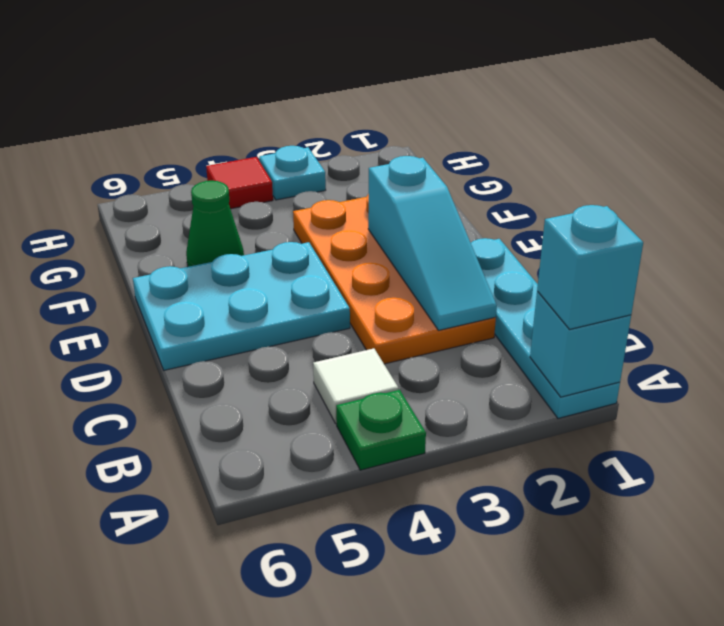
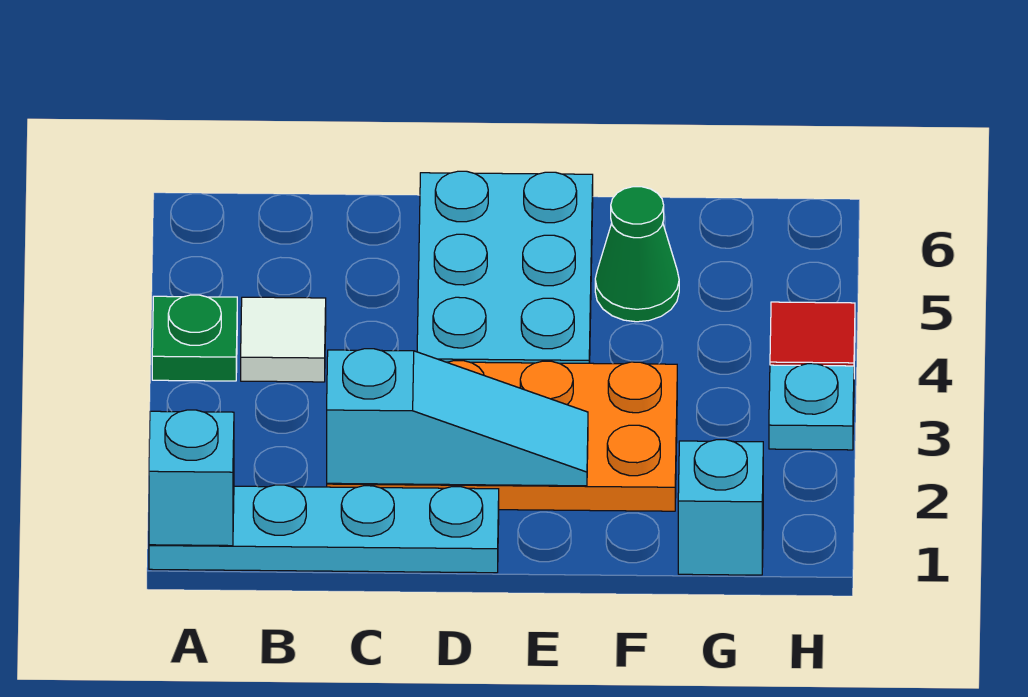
cyan 1x1 brick [537,205,643,330] -> cyan 1x1 brick moved to [678,440,763,575]
cyan 1x3 slope [368,156,497,330] -> cyan 1x3 slope turned to [327,349,588,486]

